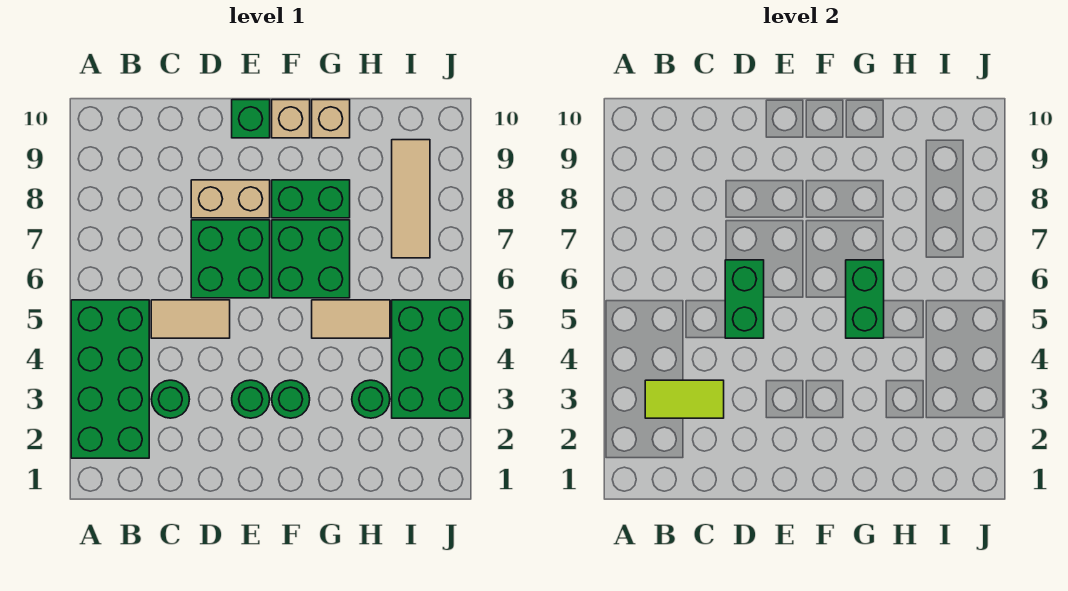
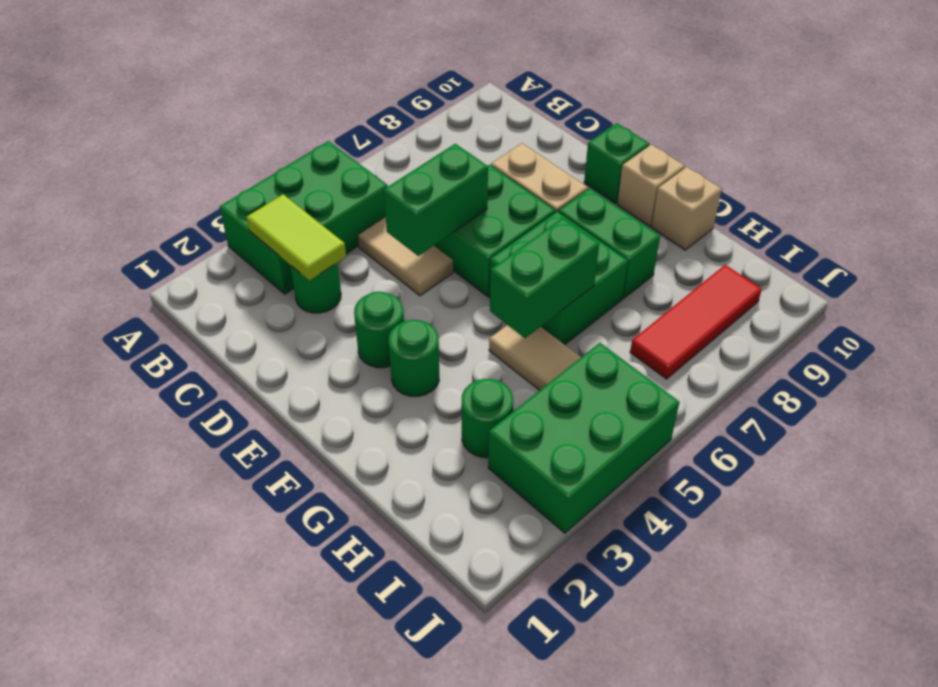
green 2x4 brick [71,300,149,458] -> green 2x3 brick [220,141,388,294]
tan 1x3 tile [392,140,430,258] -> red 1x3 tile [630,265,762,379]

